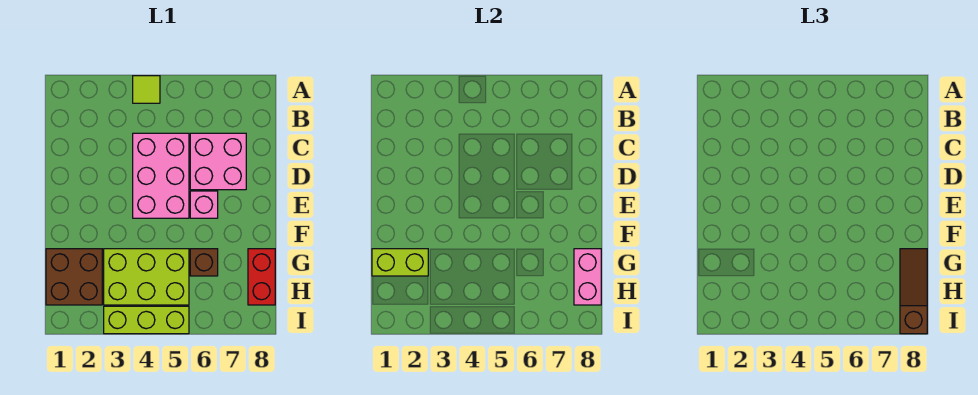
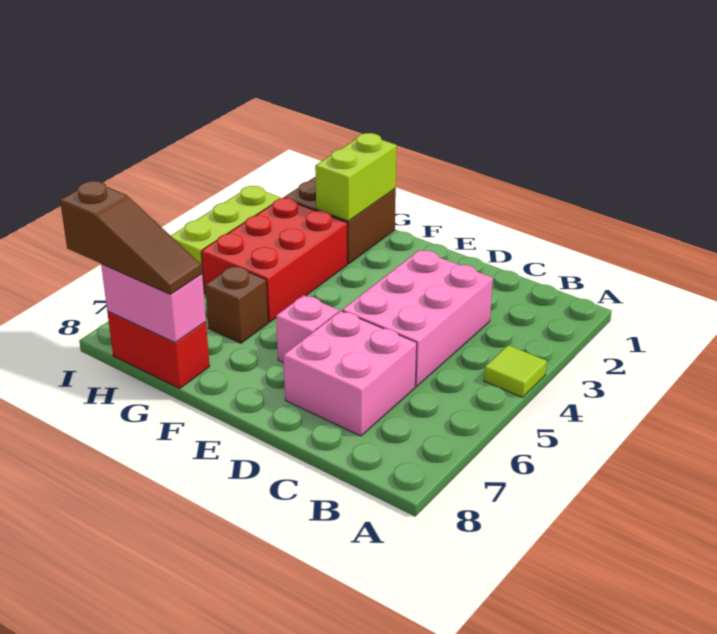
pink 2x3 brick [133,133,189,218] -> pink 2x3 brick turned to [342,250,493,387]
lime 2x3 brick [104,249,189,305] -> red 2x3 brick [201,198,347,322]

